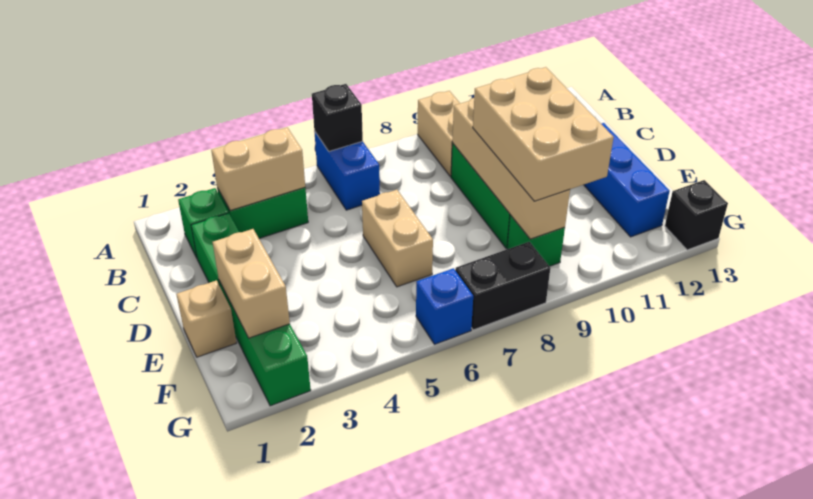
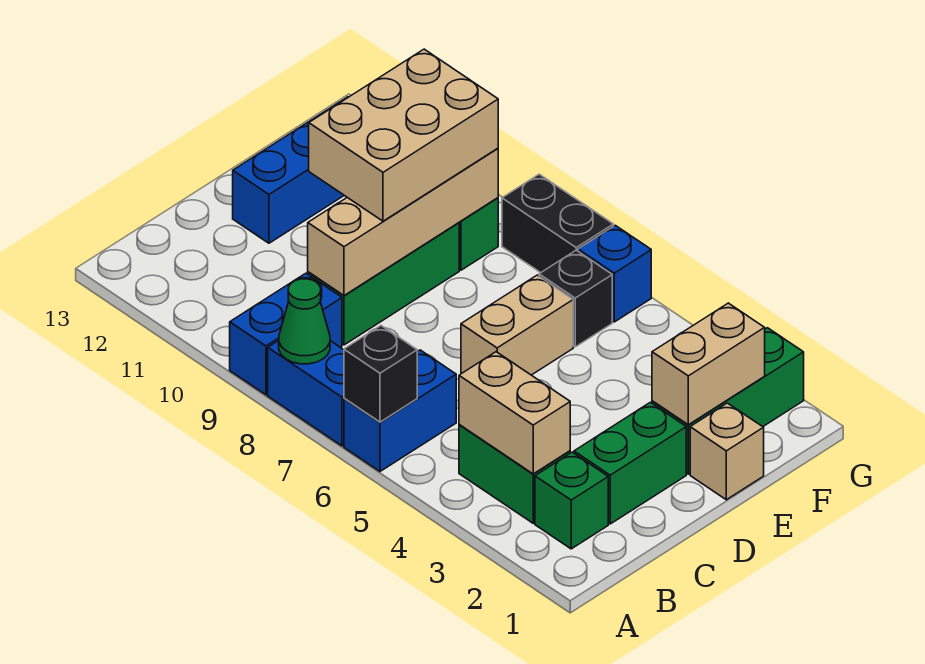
none -> blue 1x2 brick [268,341,344,446]
none -> green 1x1 cone [279,279,330,364]
tan 1x2 brick [418,91,460,176] -> blue 1x2 brick [230,273,342,395]
black 1x1 brick [665,180,728,250] -> black 1x1 brick moved to [539,250,612,347]

